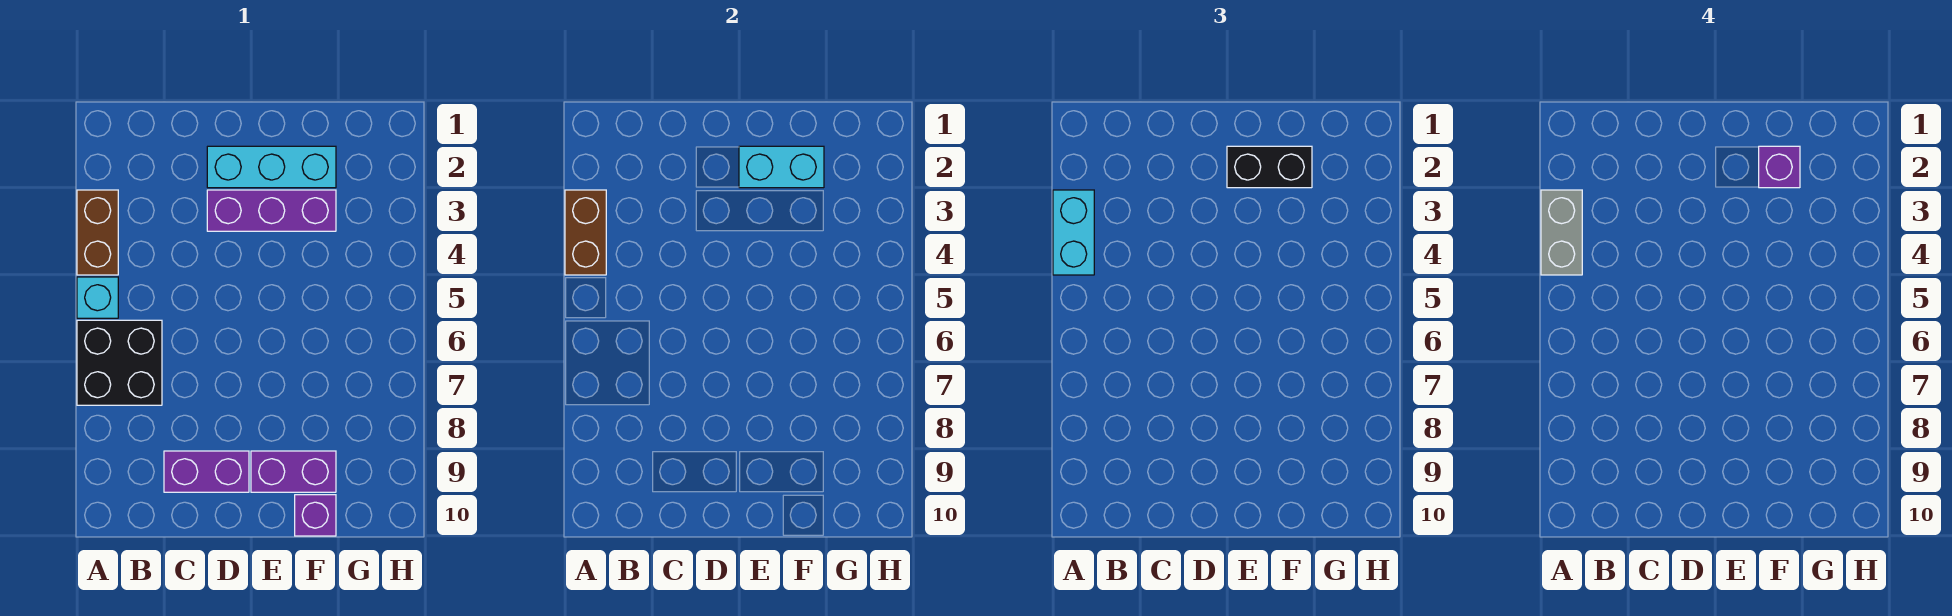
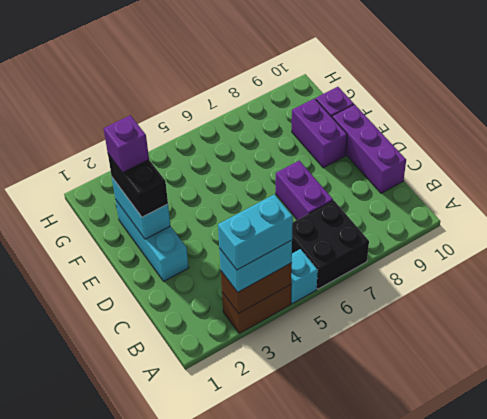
grey 1x2 brick [1541,190,1582,275] -> cyan 1x2 brick [218,194,293,270]
purple 1x2 brick [164,451,249,492] -> purple 1x2 brick moved to [276,161,333,220]
purple 1x3 brick [207,190,336,231] -> purple 1x3 brick moved to [332,104,406,193]

